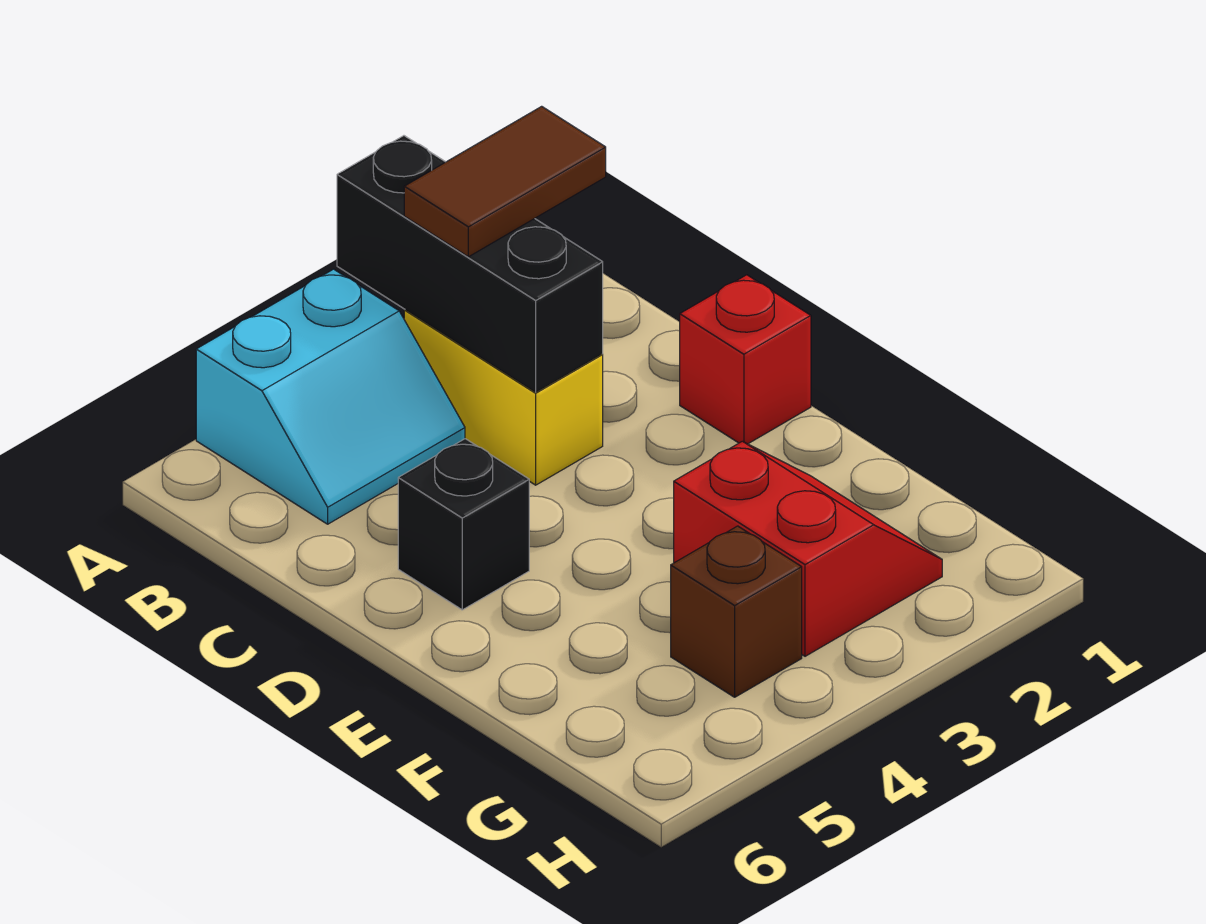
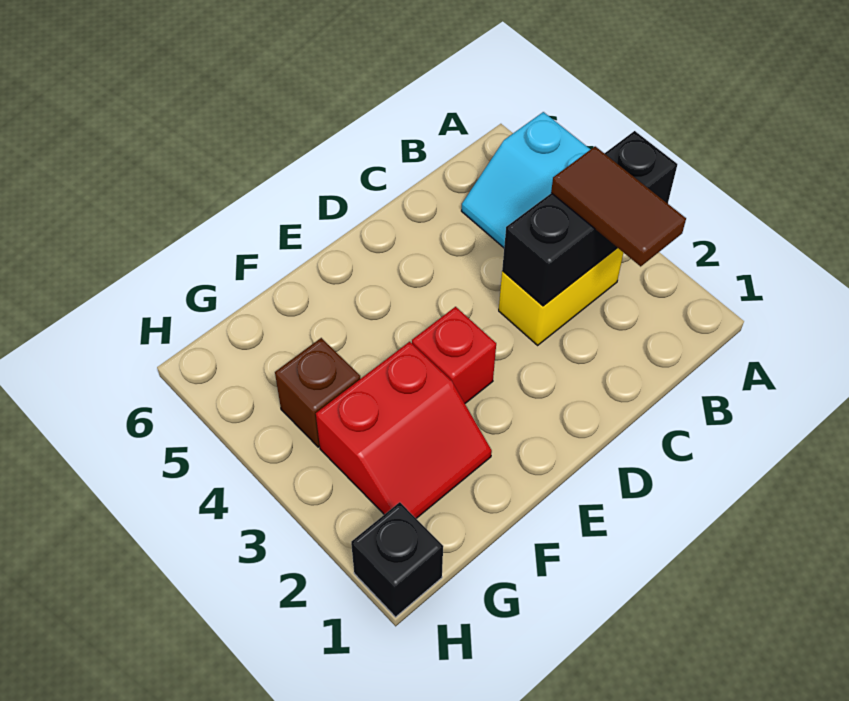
red 1x1 brick [680,275,811,444] -> red 1x1 brick moved to [412,307,496,403]
black 1x1 brick [398,439,529,610] -> black 1x1 brick moved to [351,502,443,617]

